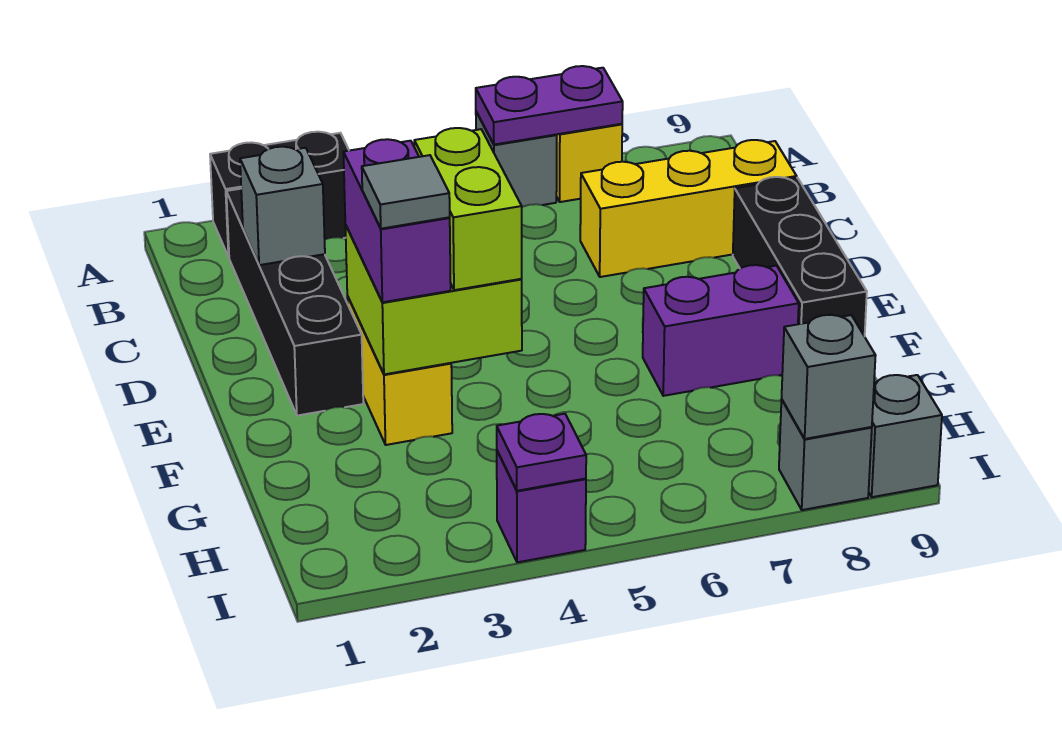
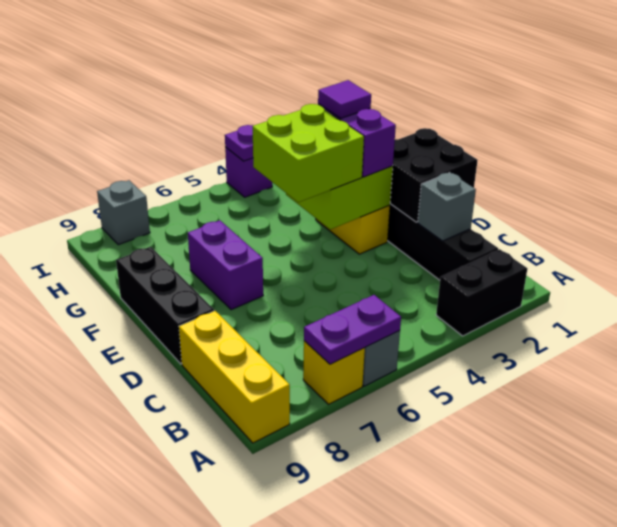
yellow 1x3 brick [580,140,797,277] -> yellow 1x3 brick turned to [179,311,290,443]
none -> black 2x2 brick [390,128,478,222]
lime 1x2 brick [414,128,522,290] -> lime 2x2 brick [252,104,364,202]
grey 1x1 tile [362,155,450,229] -> purple 1x1 tile [318,80,371,118]
purple 1x2 brick [643,265,799,396] -> purple 1x2 brick turned to [188,220,263,310]
grey 1x1 brick [782,315,876,439] -> none
grey 1x1 brick [869,375,942,497] -> none

